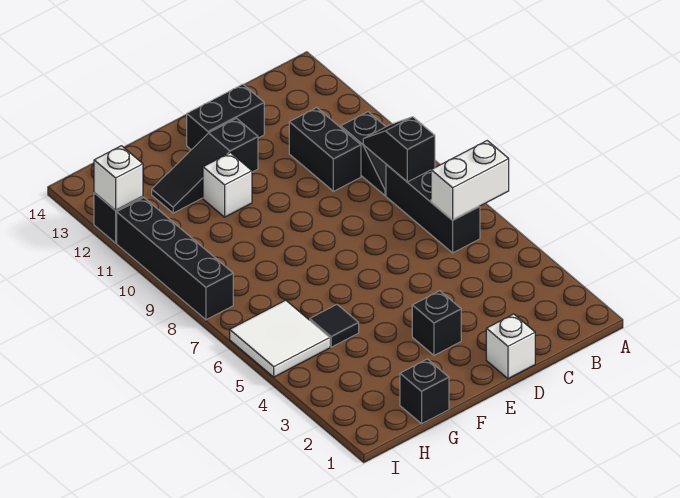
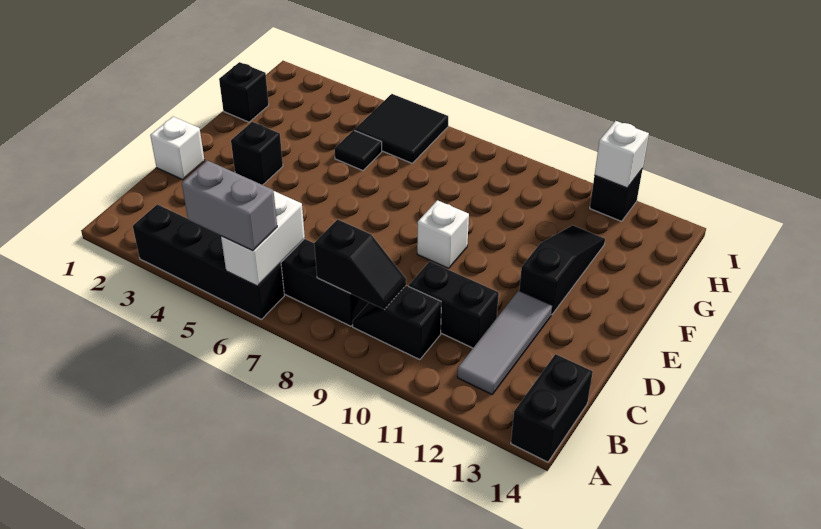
none -> grey 1x2 brick [182,161,277,251]
none -> grey 1x3 tile [457,291,552,394]
black 1x2 brick [187,84,264,150] -> black 1x2 brick moved to [511,354,593,462]
white 1x1 brick [203,153,252,217] -> white 1x1 brick moved to [417,200,469,268]
white 2x2 tile [230,300,330,377] -> black 2x2 tile [355,94,448,163]
black 1x4 brick [117,198,233,320] -> black 1x4 brick moved to [133,204,284,319]

